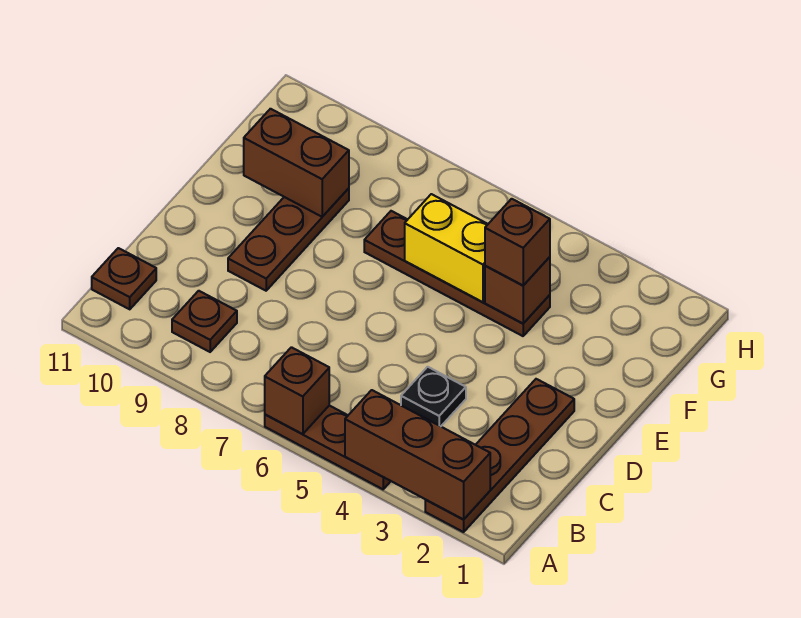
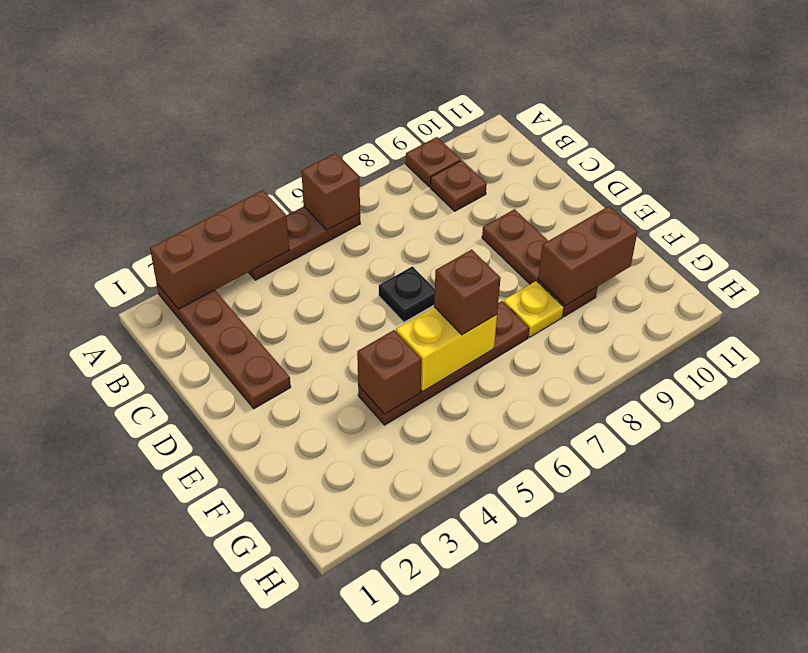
brown 1x1 plate [92,248,156,309] -> brown 1x1 plate moved to [406,137,461,187]
black 1x1 plate [401,367,466,426] -> black 1x1 plate moved to [379,266,435,322]
brown 1x1 brick [485,199,550,285] -> brown 1x1 brick moved to [434,250,501,335]
none -> yellow 1x1 plate [504,281,564,337]

